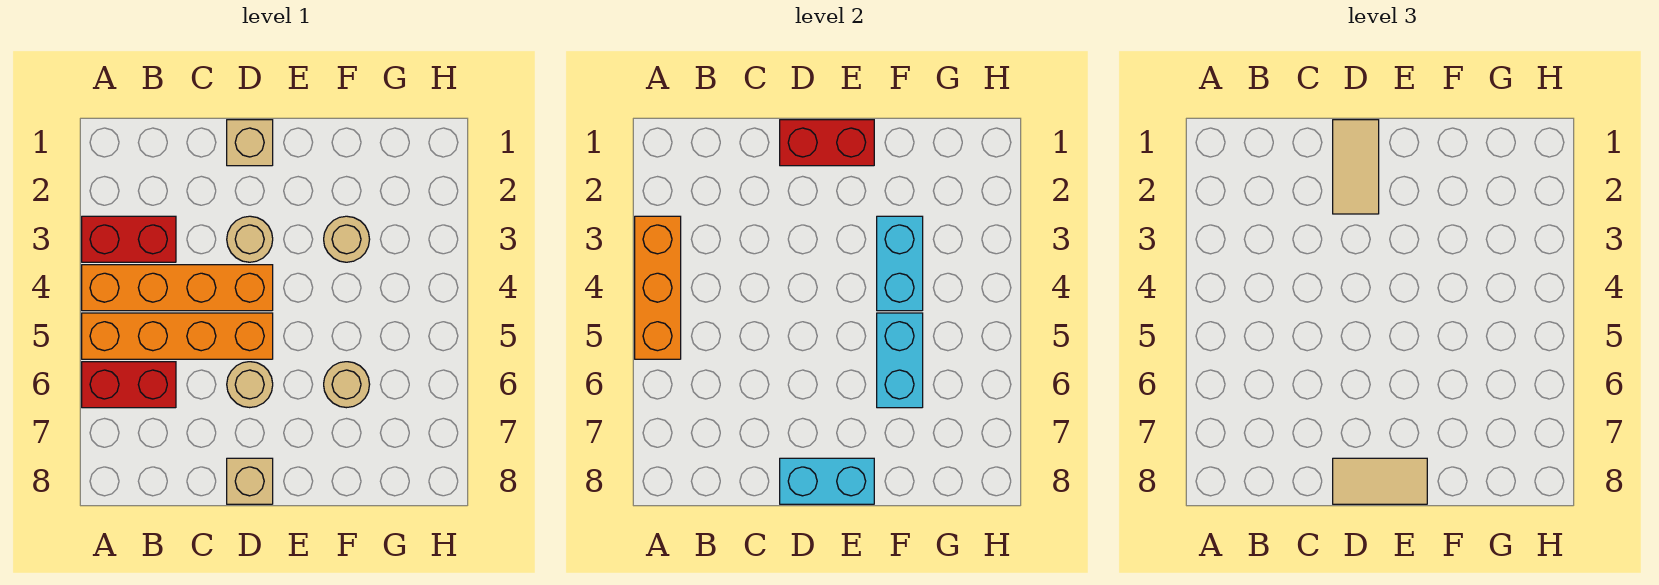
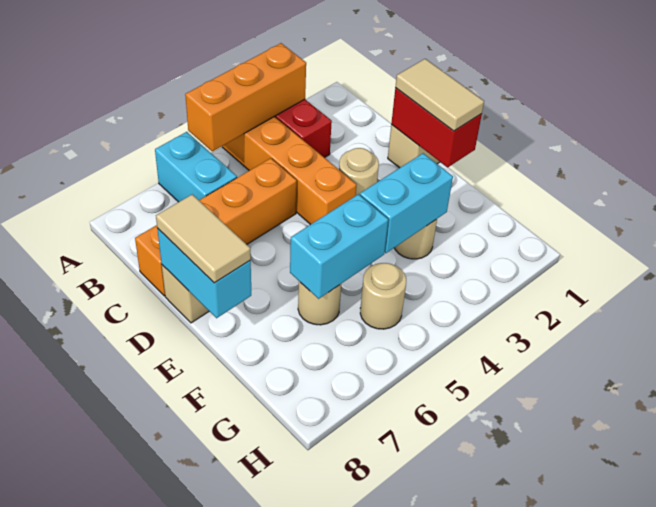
orange 1x4 brick [82,313,273,359] -> orange 1x4 brick turned to [135,158,297,296]
red 1x2 brick [82,362,176,408] -> cyan 1x2 brick [155,132,237,202]
tan 1x2 tile [1333,120,1379,214] -> tan 1x2 tile turned to [395,59,484,131]
tan 1x1 round brick [227,362,273,408] -> tan 1x1 round brick moved to [360,263,406,329]

